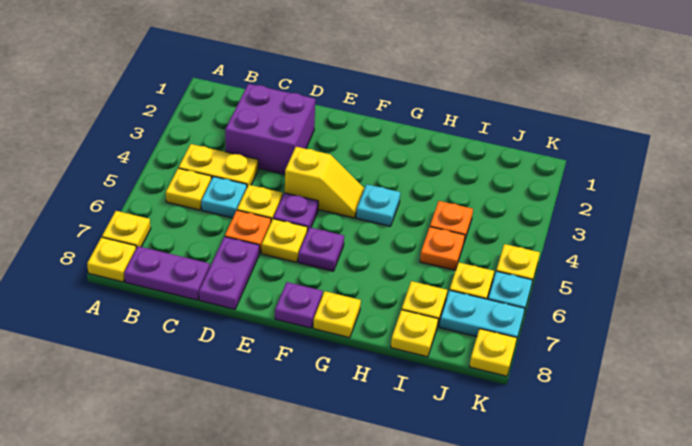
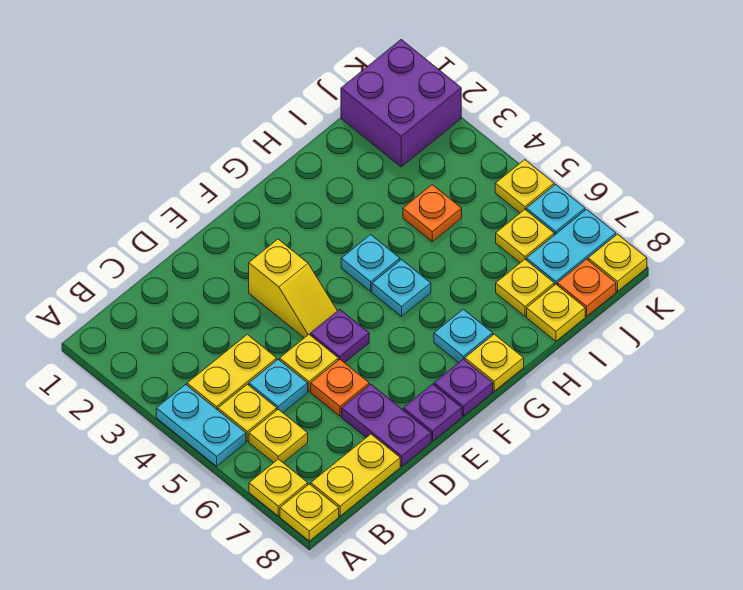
none -> cyan 1x2 plate [156,384,246,466]
purple 1x2 plate [124,246,210,300] -> yellow 1x2 plate [311,434,400,516]
purple 2x2 brick [225,84,315,174] -> purple 2x2 brick moved to [341,40,461,167]
yellow 1x2 slope [285,147,364,218] -> yellow 1x2 slope turned to [249,239,337,338]
yellow 1x1 plate [262,219,308,262] -> yellow 1x1 plate moved to [249,409,308,463]
purple 1x1 plate [298,227,344,271] -> purple 1x1 plate moved to [403,384,462,441]
none -> cyan 1x1 plate [372,260,431,316]
none -> cyan 1x1 plate [434,309,493,363]
orange 1x1 plate [420,227,465,270] -> orange 1x1 plate moved to [557,259,616,316]

